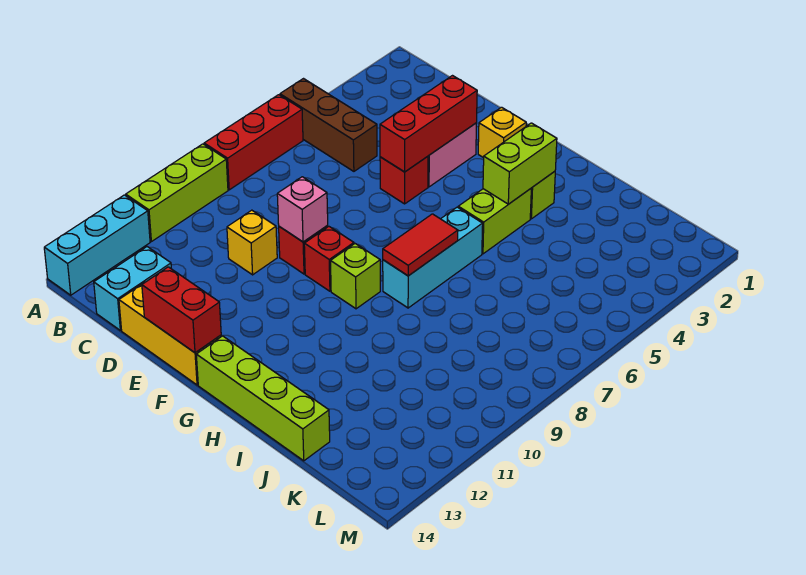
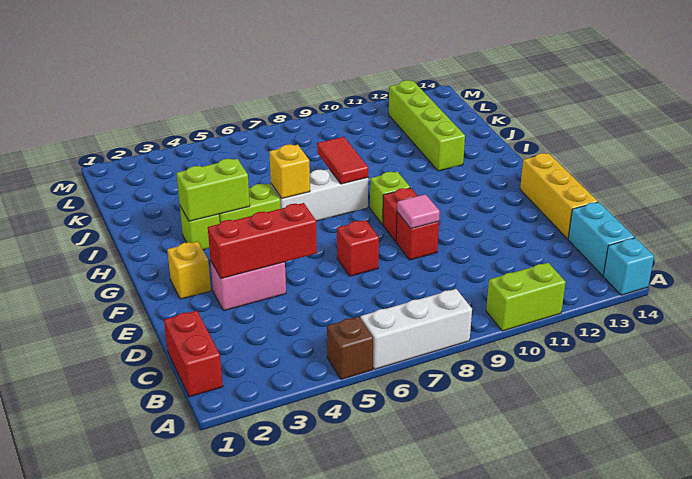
brown 1x3 brick [280,79,377,171] -> brown 1x1 brick [327,316,373,379]
red 1x3 brick [204,95,303,190] -> white 1x3 brick [361,289,472,369]
lime 1x3 brick [126,144,228,242] -> lime 1x2 brick [486,263,566,331]
cyan 1x3 brick [44,195,150,295] -> cyan 1x1 brick [603,238,654,295]
cyan 1x2 brick [94,247,171,330] -> cyan 1x2 brick turned to [568,202,635,276]
yellow 1x1 brick [227,210,277,275] -> yellow 1x1 brick moved to [269,144,310,198]
red 1x1 brick [380,156,428,204] -> red 1x1 brick moved to [337,220,379,276]
pink 1x1 brick [277,177,328,242] -> pink 1x1 tile [397,194,440,229]
red 1x2 brick [142,267,221,353] -> red 1x2 brick moved to [164,311,223,397]
lime 1x4 brick [196,336,330,461] -> lime 1x4 brick moved to [389,80,465,171]
cyan 1x3 brick [383,207,483,308] -> white 1x3 brick [271,169,368,221]
red 1x2 tile [383,214,458,276] -> red 1x2 tile turned to [317,137,368,184]

